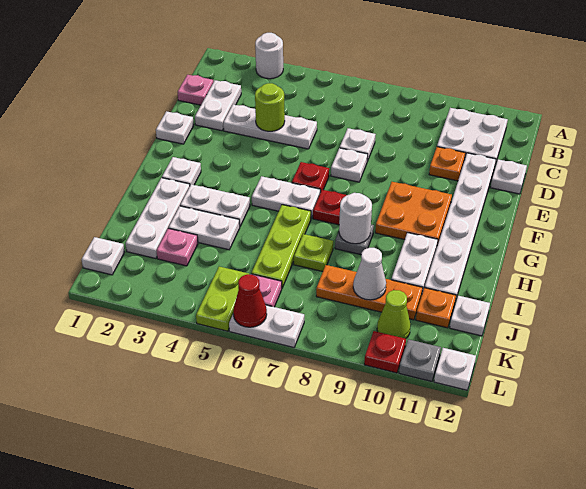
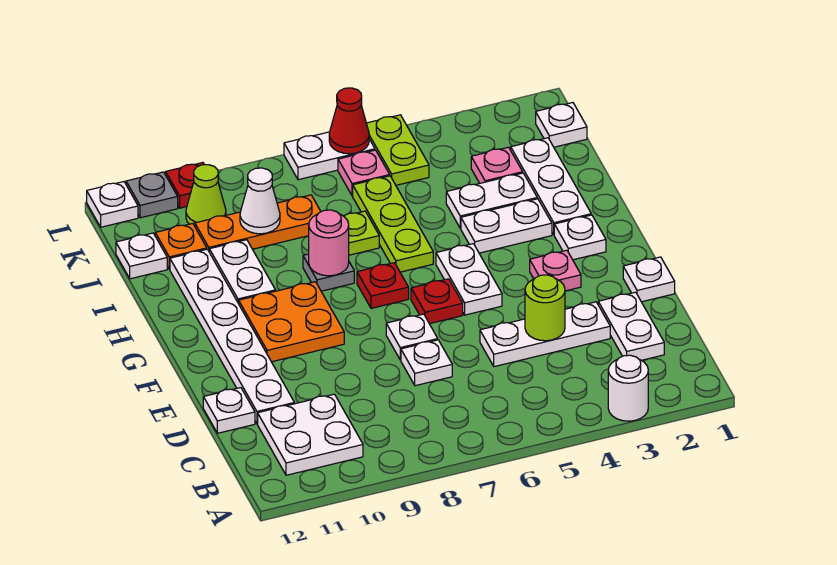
pink 1x1 plate [178,75,214,105] -> pink 1x1 plate moved to [530,250,581,291]
orange 1x1 plate [429,147,465,181] -> none
white 1x2 plate [252,176,320,218] -> white 1x2 plate turned to [436,244,502,315]
white 1x1 round brick [339,193,372,244] -> pink 1x1 round brick [309,210,349,276]

